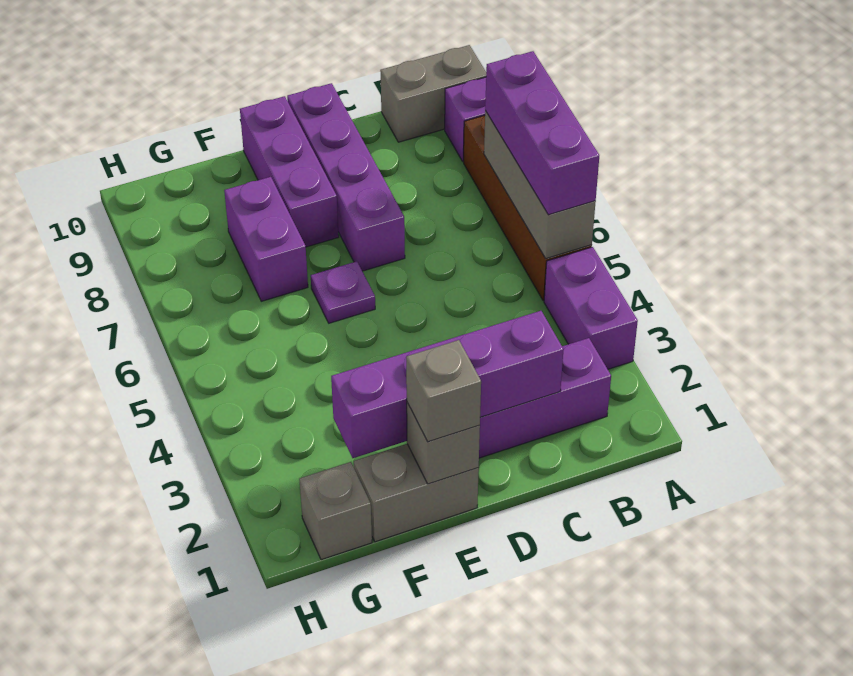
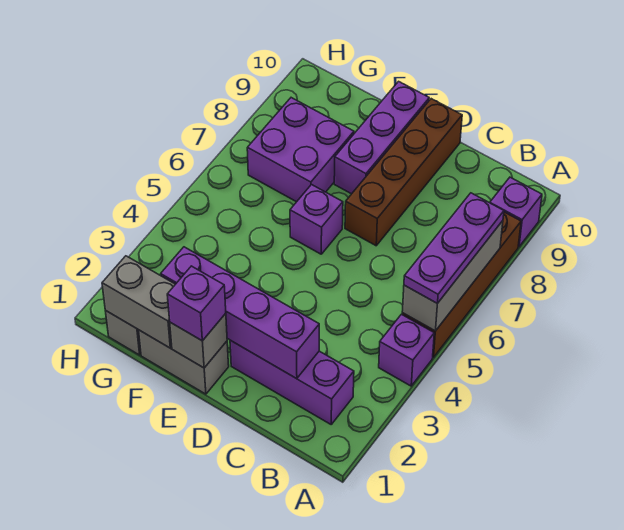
purple 1x2 brick [544,247,638,369] -> purple 1x1 brick [379,314,434,386]
purple 1x3 brick [485,51,599,215] -> purple 1x3 plate [404,193,504,303]
grey 1x2 brick [380,45,486,142] -> grey 1x2 brick moved to [102,256,175,348]
purple 1x4 brick [287,83,405,271] -> brown 1x4 brick [345,99,462,246]
grey 1x1 brick [406,340,481,442] -> purple 1x1 brick [167,266,226,341]
purple 1x1 plate [311,261,375,323] -> purple 1x1 brick [290,185,343,254]
purple 1x2 brick [224,177,308,301] -> purple 2x2 brick [247,98,354,202]

